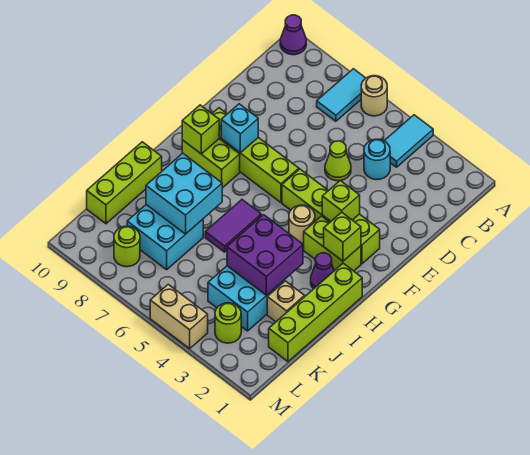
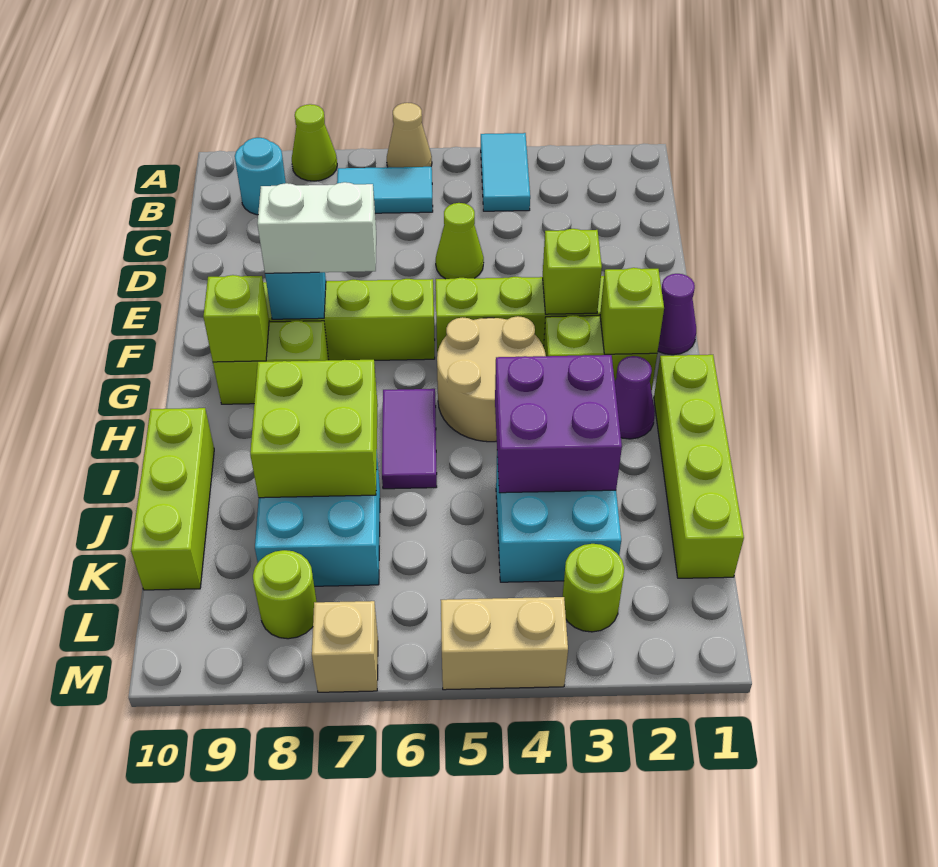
tan 1x1 round brick [361,76,387,116] -> tan 1x1 cone [387,103,432,167]
cyan 1x2 tile [317,69,365,121] -> cyan 1x2 tile turned to [337,167,433,213]
none -> lime 1x1 cone [292,104,337,181]
purple 1x1 cone [280,15,306,55] -> purple 1x1 cone moved to [658,274,696,355]
cyan 1x1 round brick [364,139,390,180] -> cyan 1x1 round brick moved to [235,138,286,215]
none -> white 1x2 brick [257,182,376,273]
tan 1x1 round brick [289,205,315,245] -> tan 2x2 round brick [437,316,546,442]
cyan 2x2 brick [146,153,222,234] -> lime 2x2 brick [250,360,378,498]
tan 1x1 brick [267,281,305,322] -> tan 1x1 brick moved to [312,601,378,692]

